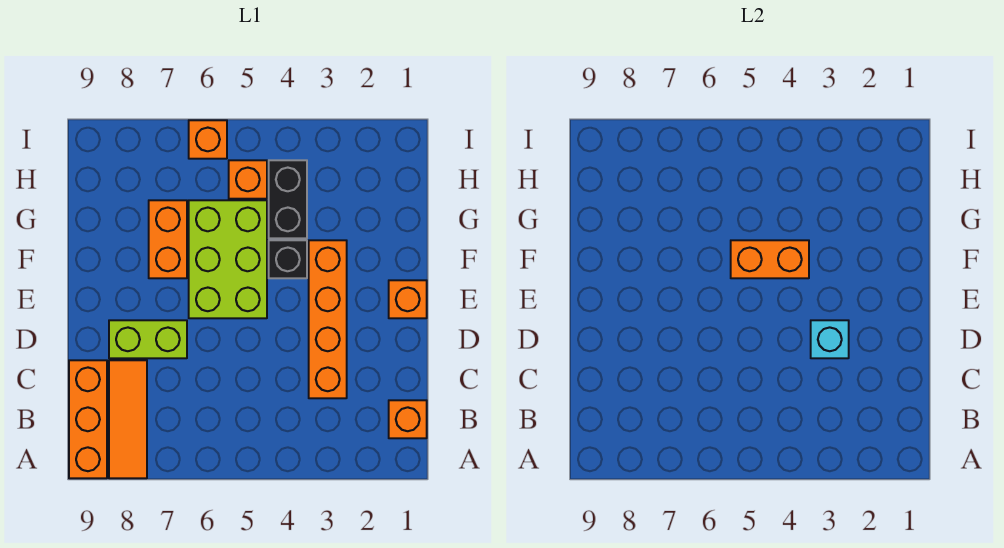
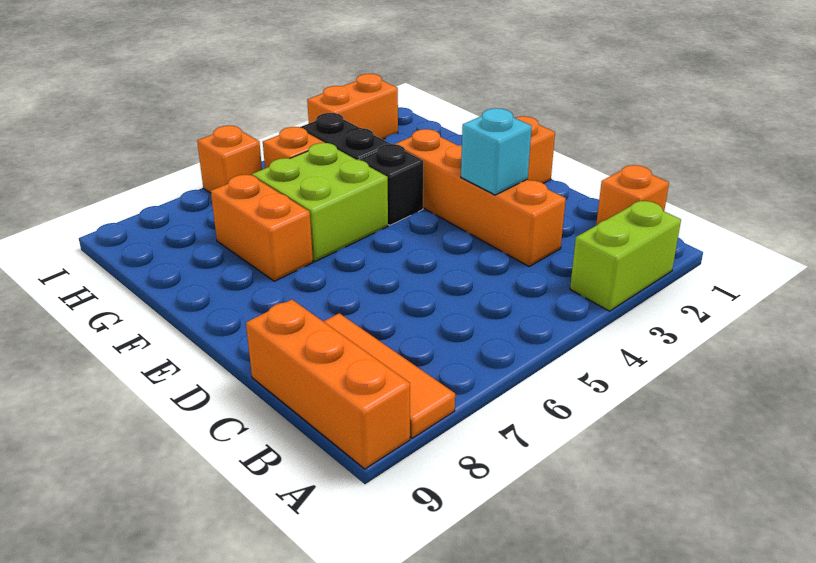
lime 1x2 brick [109,320,187,358] -> lime 1x2 brick moved to [570,201,681,311]
lime 2x3 brick [189,200,267,318] -> lime 2x2 brick [252,143,388,262]
orange 1x2 brick [731,240,809,278] -> orange 1x2 brick moved to [307,74,398,139]

